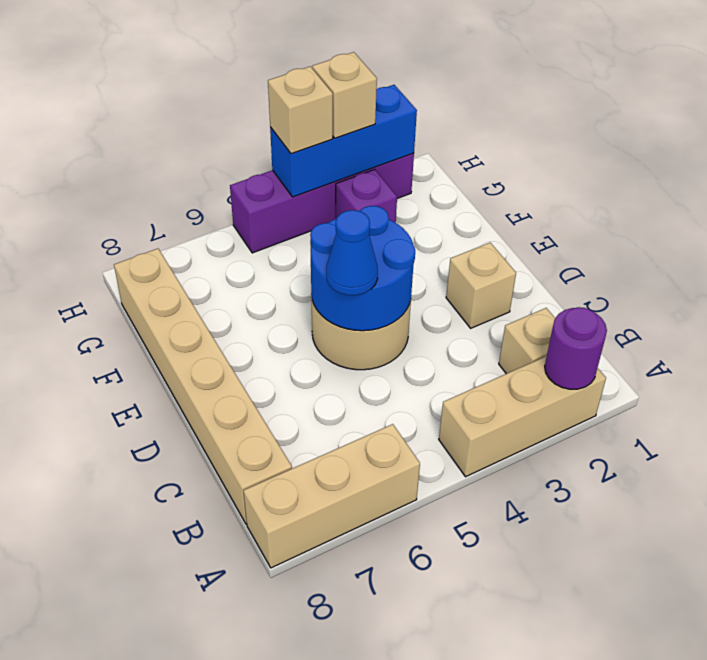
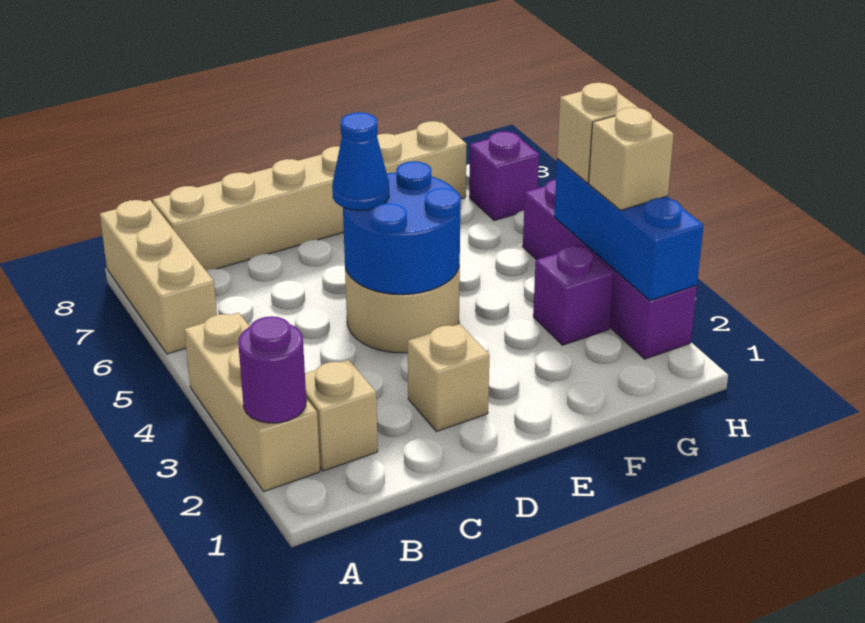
none -> purple 1x1 brick [469,131,539,221]

